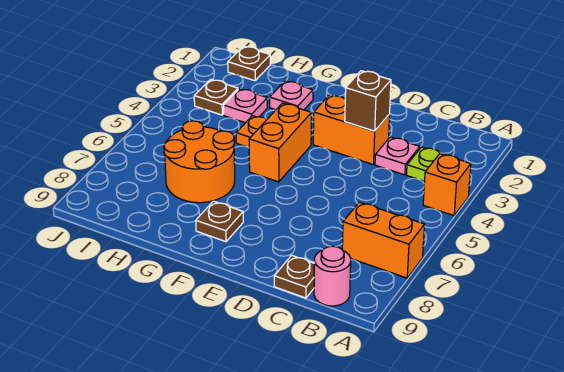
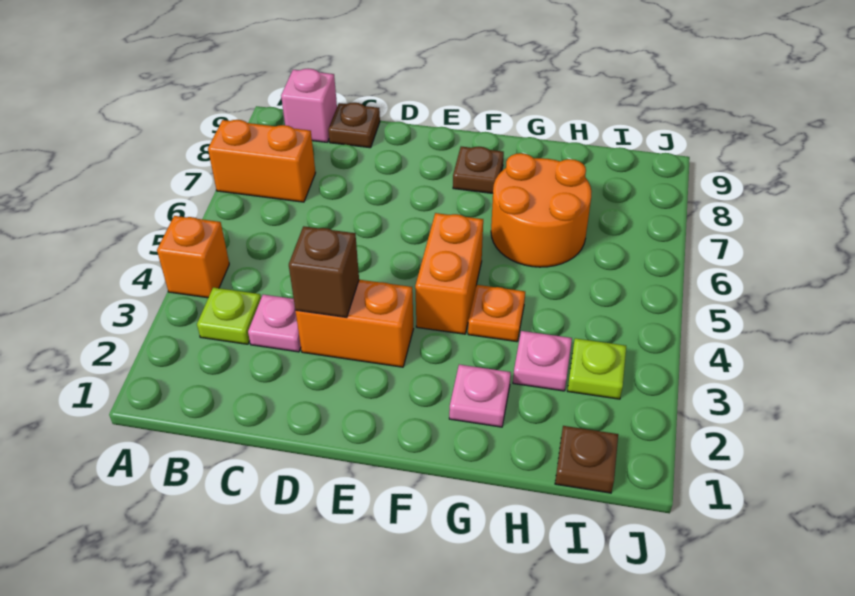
pink 1x1 round brick [314,246,351,306] -> pink 1x1 brick [281,69,337,142]
brown 1x1 plate [194,79,238,115] -> lime 1x1 plate [568,338,626,399]

